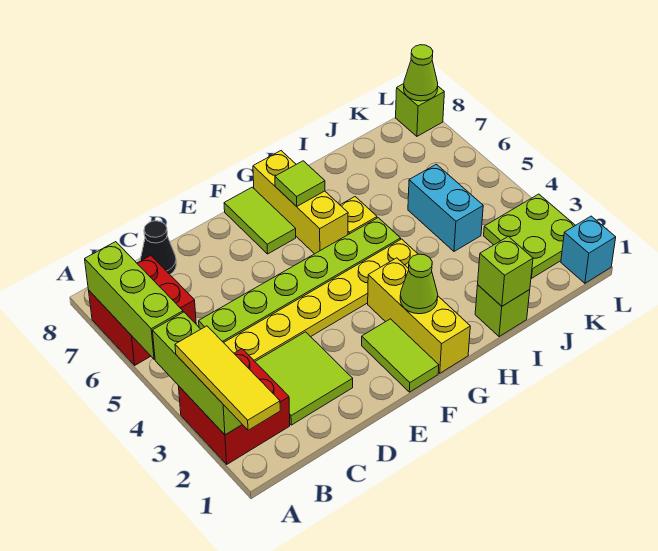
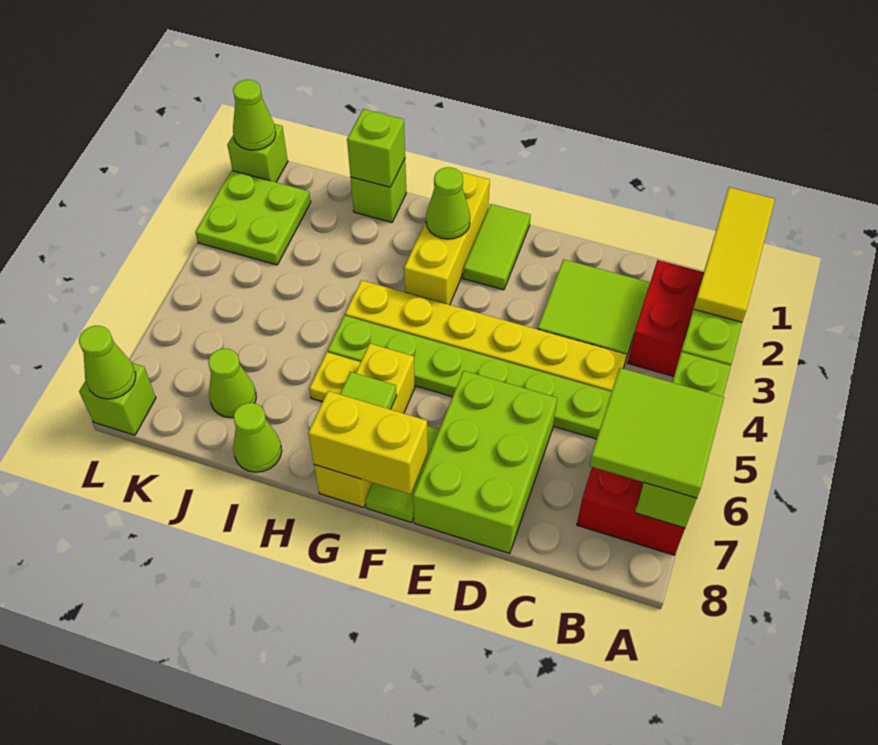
none -> lime 2x2 tile [589,368,724,498]
black 1x1 cone [140,221,176,274] -> none
none -> lime 2x3 brick [413,371,557,554]
none -> yellow 1x2 brick [308,391,428,494]
none -> lime 1x1 cone [233,403,282,472]
cyan 1x2 brick [408,164,483,251] -> none
none -> lime 1x1 cone [208,349,256,418]
cyan 1x1 brick [561,216,616,283] -> lime 1x1 brick [227,124,288,182]
none -> lime 1x1 cone [233,80,276,150]

